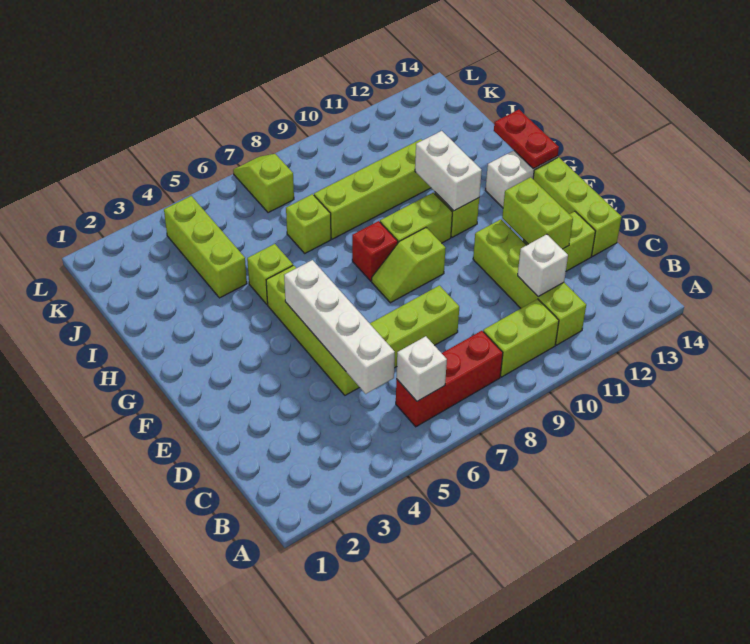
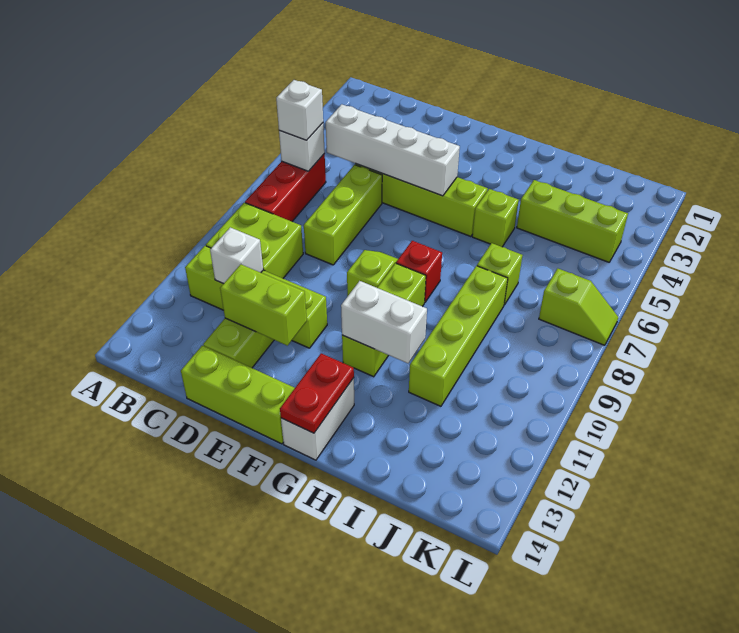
none -> white 1x1 brick [276,80,323,140]
lime 1x2 brick [483,299,559,377] -> lime 2x2 brick [206,203,303,278]
red 1x2 plate [494,110,559,169] -> red 1x2 plate turned to [280,353,354,433]

